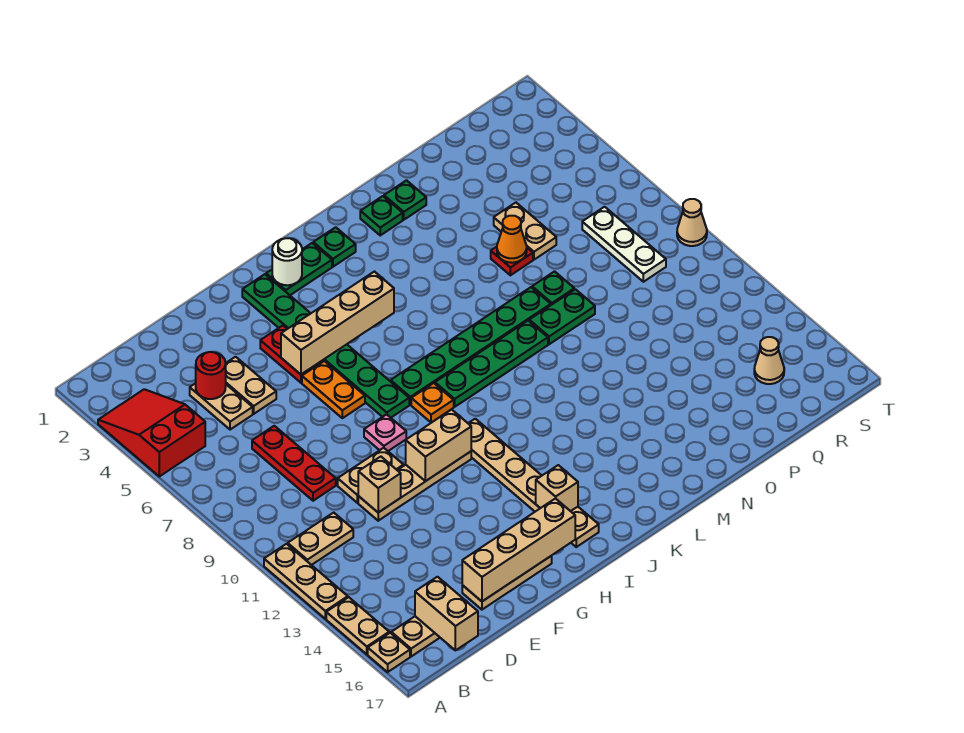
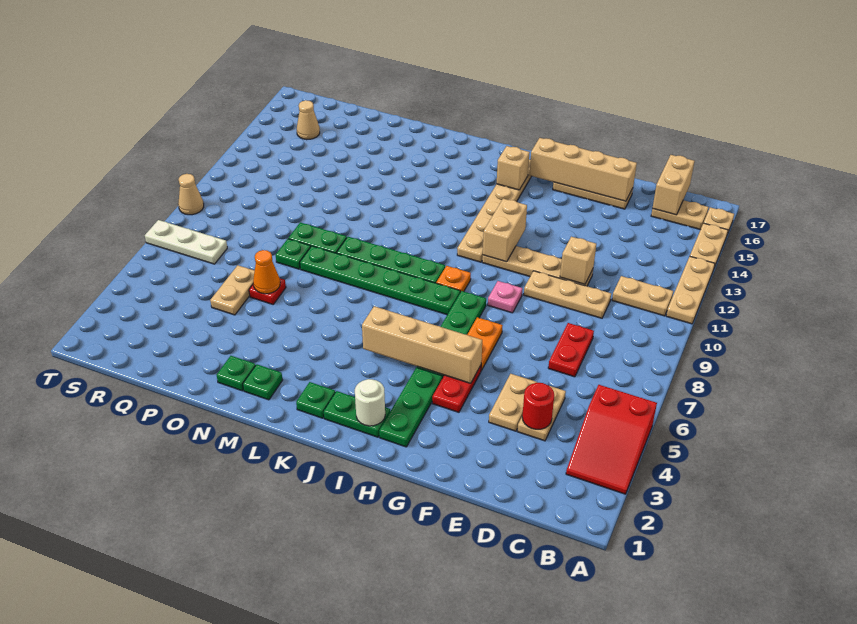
red 1x3 plate [252,426,336,501] -> red 1x2 plate [548,323,594,377]
tan 1x2 plate [338,448,404,503] -> tan 1x3 plate [524,271,611,318]
tan 1x2 brick [406,410,471,481] -> tan 1x2 brick turned to [483,199,527,262]
white 1x3 plate [582,207,666,282] -> white 1x3 plate turned to [145,220,227,264]

